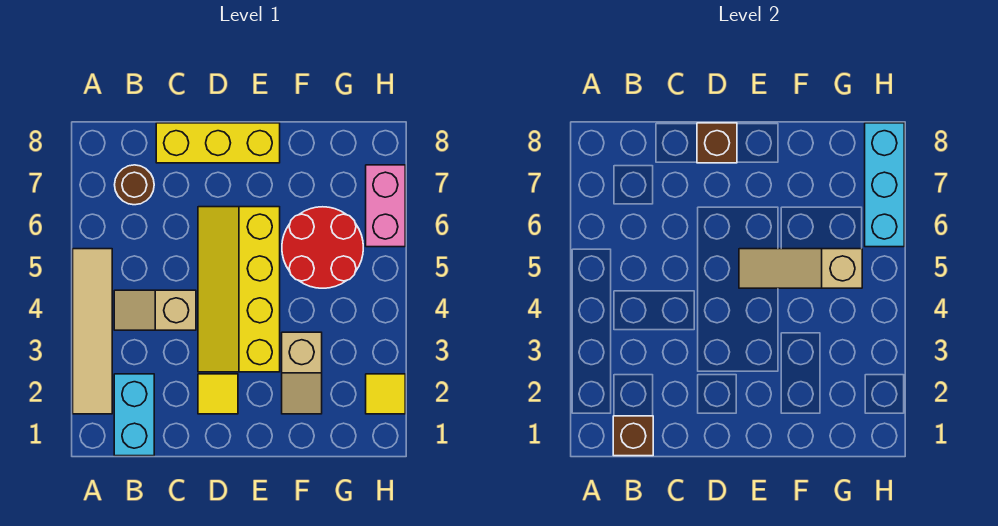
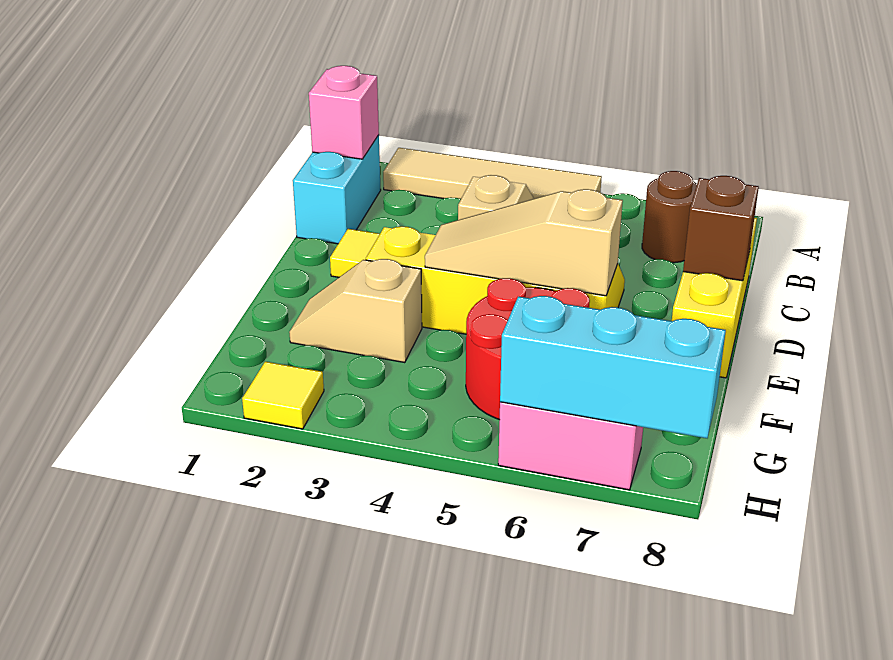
cyan 1x2 brick [114,374,154,456] -> cyan 1x2 brick turned to [293,135,381,244]
brown 1x1 brick [613,416,653,456] -> pink 1x1 brick [309,66,379,159]
tan 1x3 slope [739,249,862,288] -> tan 1x3 slope turned to [425,189,623,296]

